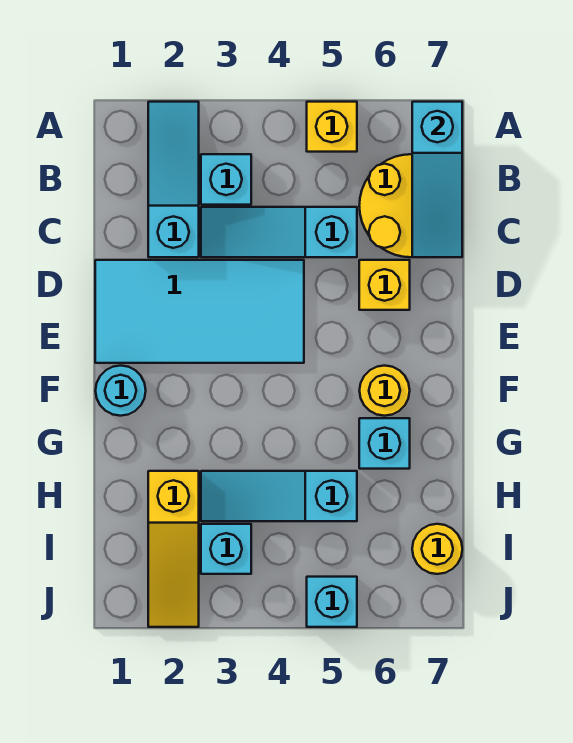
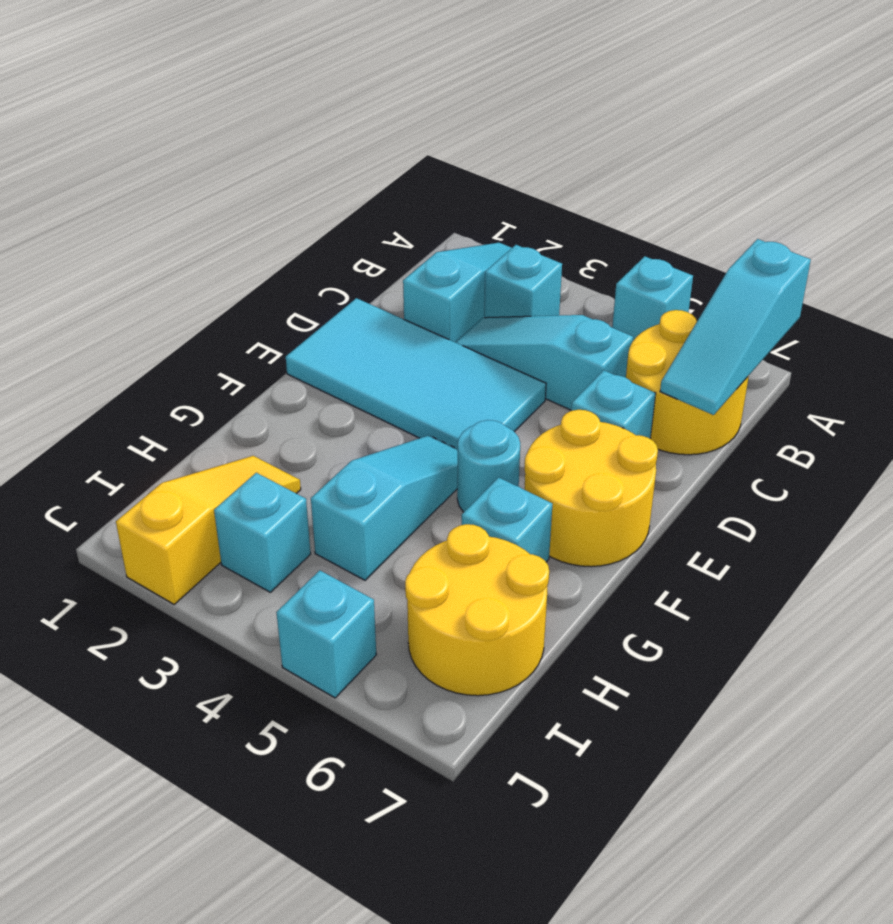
yellow 1x1 brick [307,102,357,152] -> cyan 1x1 brick [612,256,693,341]
yellow 1x1 brick [359,260,410,310] -> cyan 1x1 brick [571,370,656,439]
cyan 1x1 round brick [95,366,146,416] -> cyan 1x1 round brick moved to [457,420,520,512]
yellow 1x1 round brick [359,366,410,416] -> yellow 2x2 round brick [524,410,658,567]
yellow 1x3 slope [148,471,199,627] -> yellow 1x3 slope turned to [116,456,301,604]
cyan 1x3 slope [201,471,357,521] -> cyan 1x3 slope turned to [311,435,458,580]
yellow 1x1 round brick [412,524,462,574] -> yellow 2x2 round brick [405,524,549,696]

